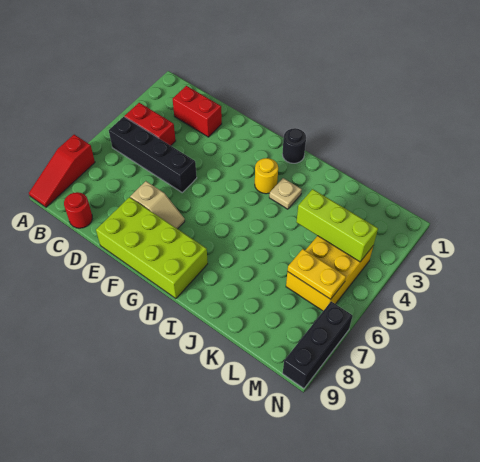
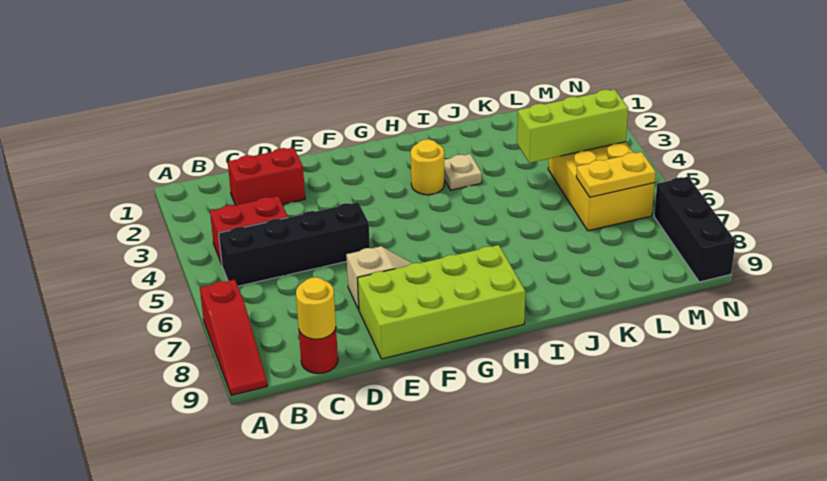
none -> yellow 1x1 round brick [296,277,336,339]
black 1x1 round brick [282,128,306,163] -> none

